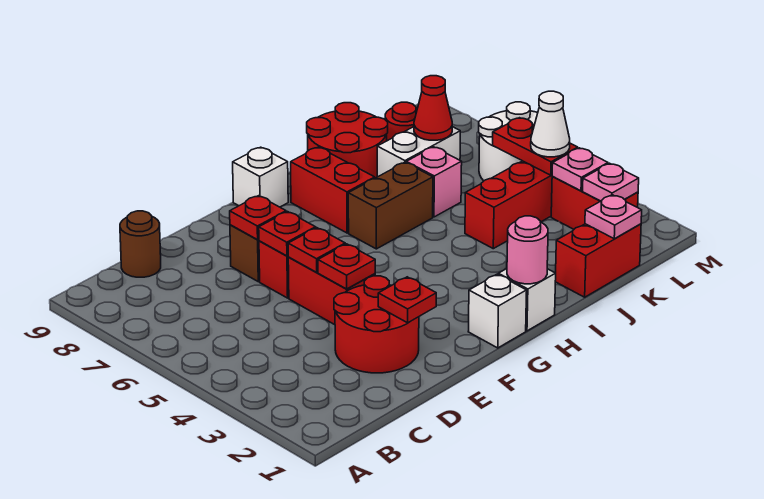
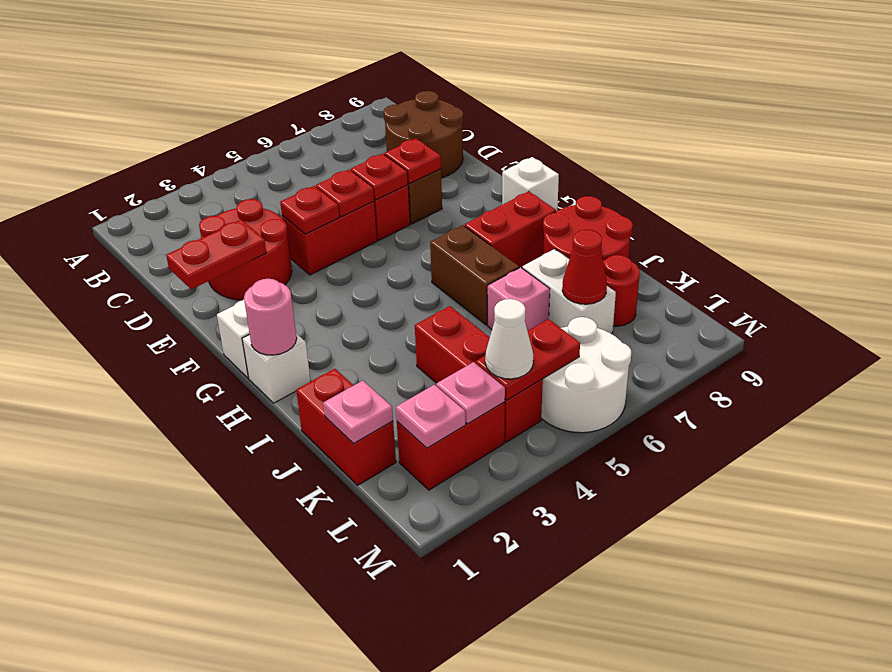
brown 1x1 round brick [120,211,161,277] -> brown 2x2 round brick [384,91,463,178]
red 1x1 plate [378,277,436,323] -> red 1x2 plate [166,220,266,289]

